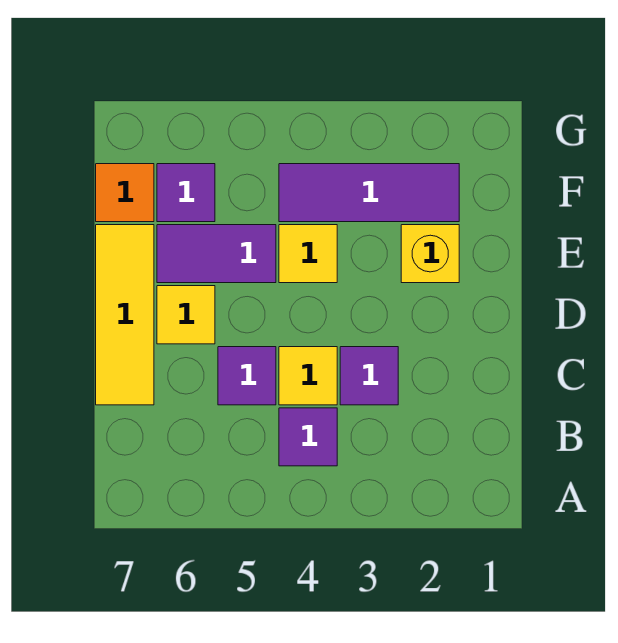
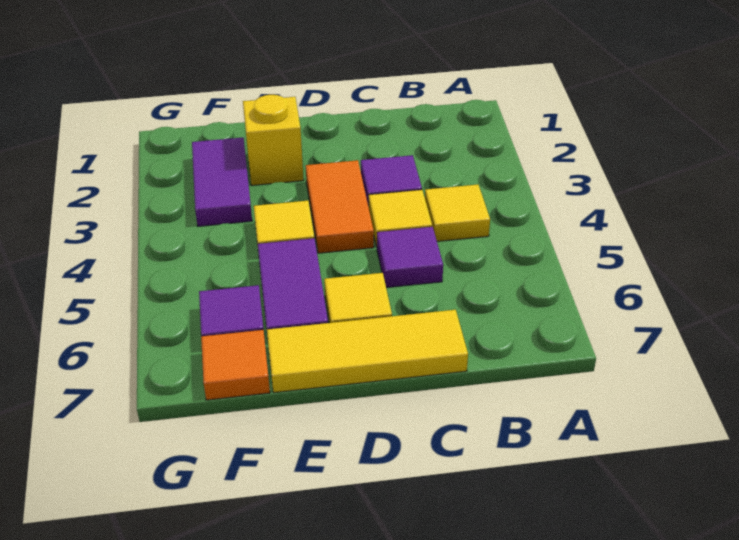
purple 1x1 tile [279,408,337,466] -> yellow 1x1 tile [425,185,490,241]
none -> orange 1x2 tile [306,160,374,253]
purple 1x3 tile [279,164,459,222] -> purple 1x2 tile [192,138,252,226]

